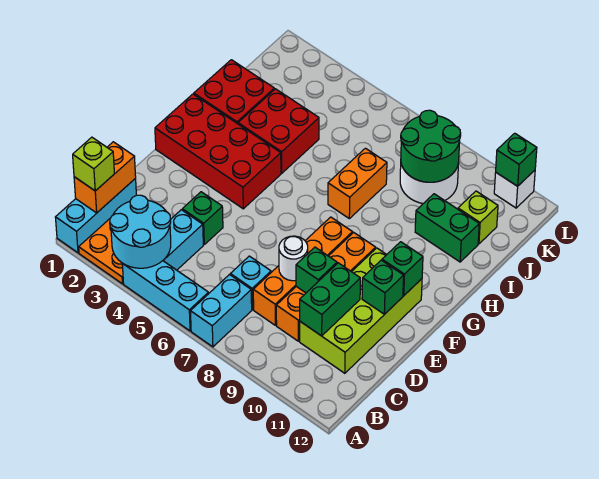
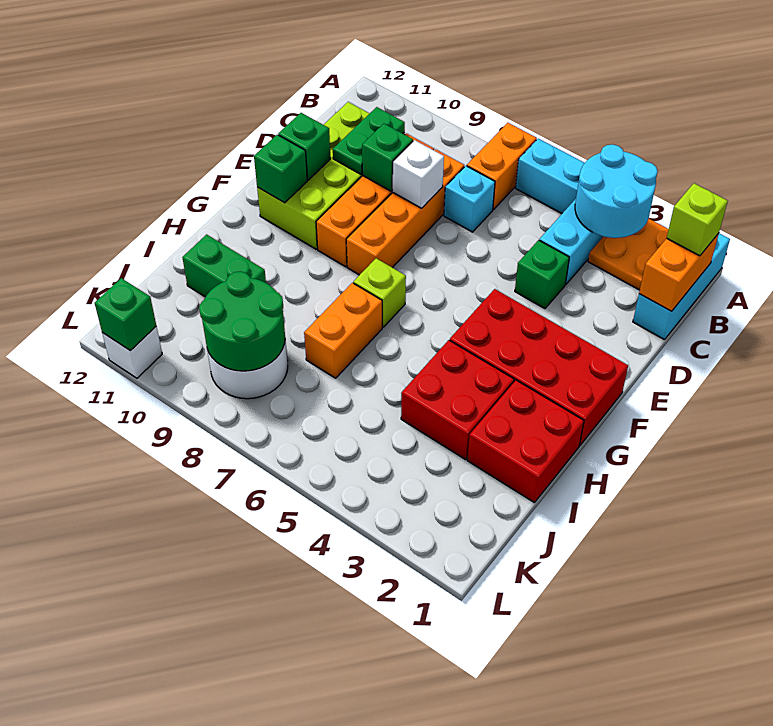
cyan 1x2 brick [191,275,252,347] -> orange 1x2 brick [467,123,537,210]
green 1x2 brick [300,263,360,336] -> green 1x2 plate [333,107,405,174]
white 1x1 round brick [279,236,308,281] -> white 1x1 brick [393,140,444,208]
lime 1x1 brick [458,191,498,244] -> lime 1x1 brick moved to [353,258,406,327]

